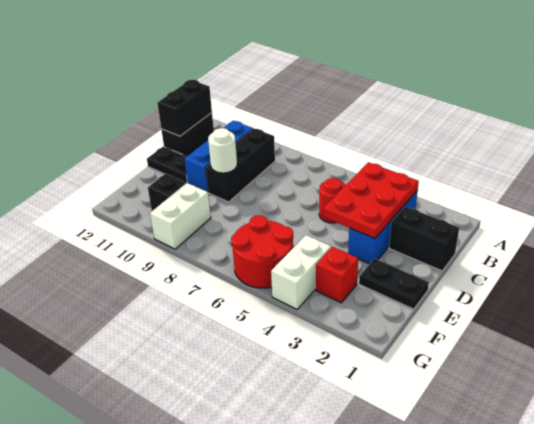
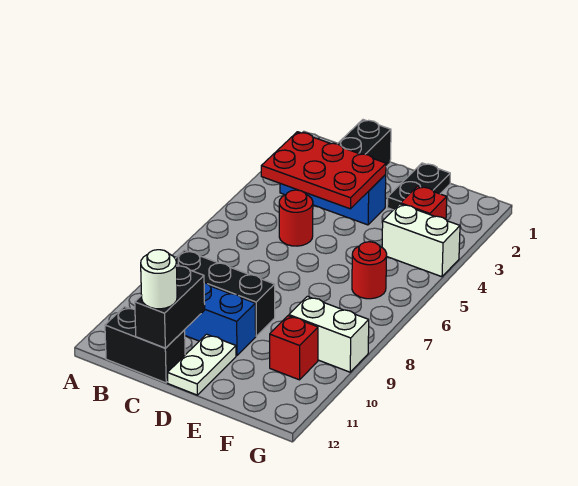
black 1x2 brick [157,80,212,136] -> black 1x2 brick turned to [135,265,205,348]
white 1x1 round brick [208,128,237,173] -> white 1x1 round brick moved to [141,250,177,309]
black 1x2 plate [147,147,187,183] -> white 1x2 plate [168,334,236,395]
red 2x2 round brick [231,215,293,288] -> red 1x1 round brick [352,242,387,299]
black 1x1 brick [148,174,186,211] -> red 1x1 brick [270,316,318,380]

